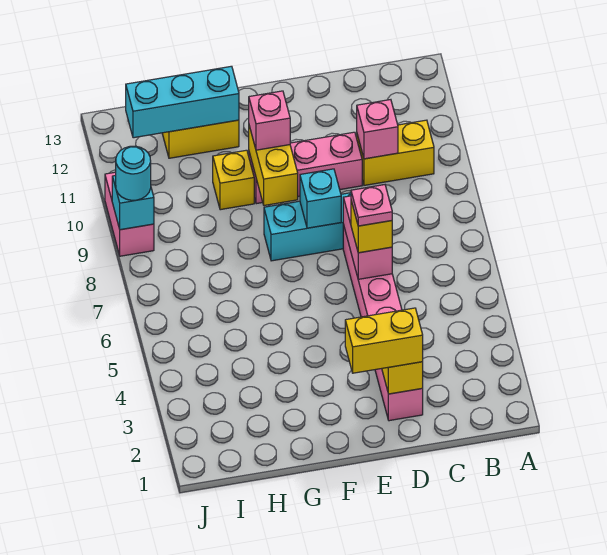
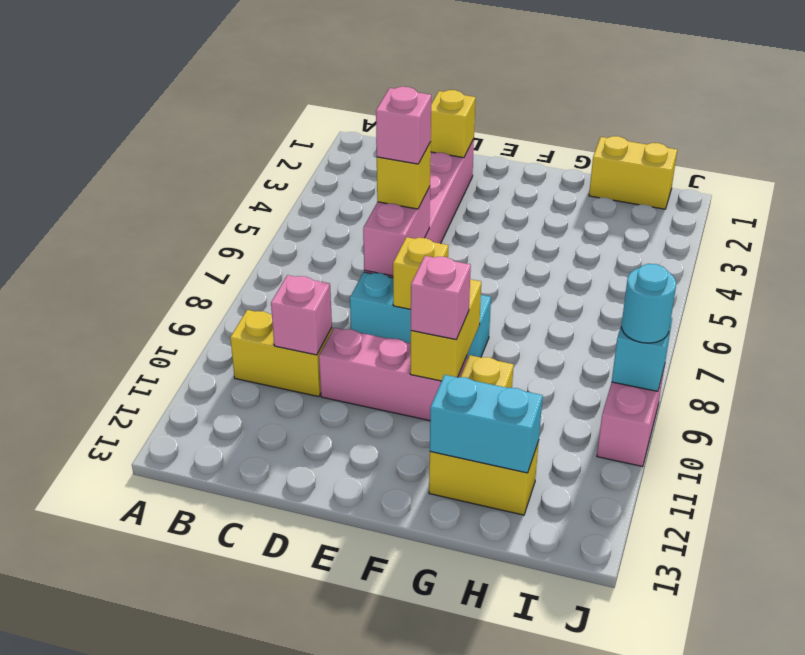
yellow 1x2 brick [345,308,423,373] -> yellow 1x2 brick moved to [589,136,677,209]
pink 1x1 plate [351,185,392,226] -> pink 1x1 brick [376,87,431,164]
cyan 1x1 brick [300,169,341,228] -> yellow 1x1 brick [393,237,448,309]
cyan 1x3 brick [126,66,239,138] -> cyan 1x2 brick [430,375,543,473]

